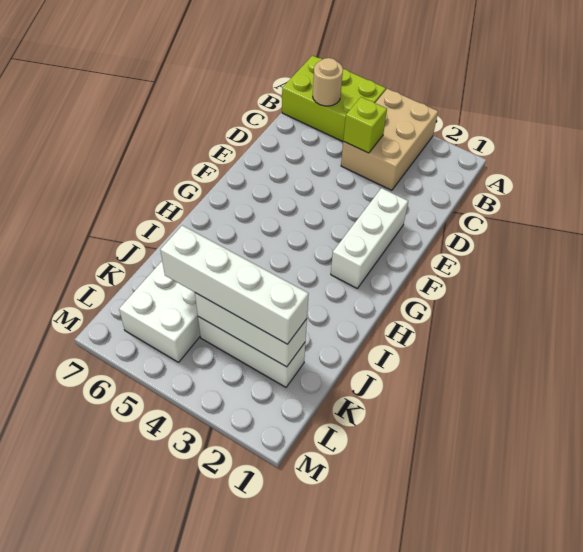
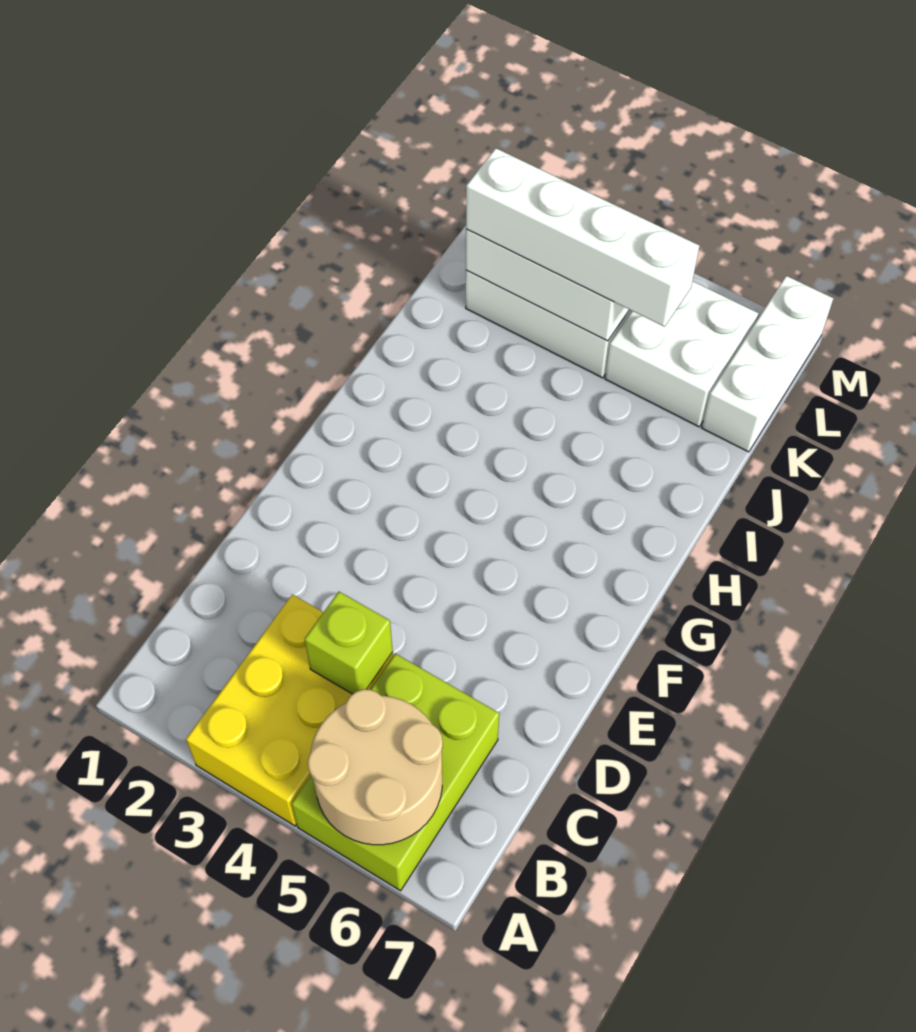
tan 2x3 brick [341,89,438,190] -> yellow 2x3 brick [186,594,393,826]
lime 2x3 brick [282,56,386,142] -> lime 2x3 brick turned to [292,654,499,891]
tan 1x1 round brick [313,58,343,106] -> tan 2x2 round brick [308,689,443,845]
white 1x3 brick [331,188,408,288] -> white 1x3 brick moved to [702,276,834,452]

